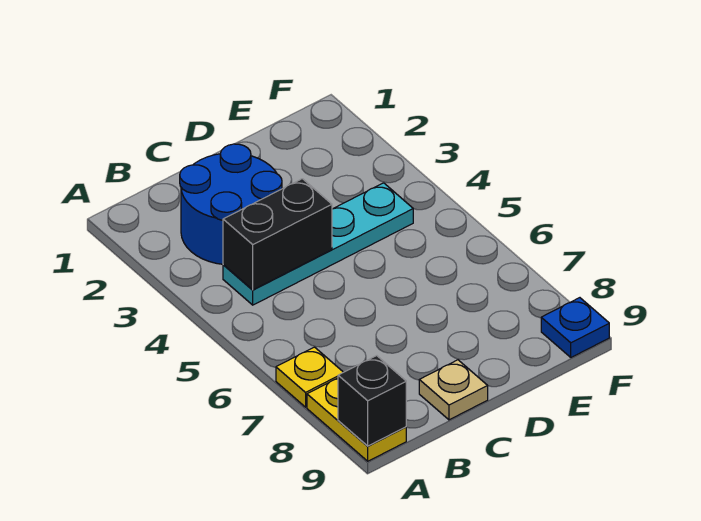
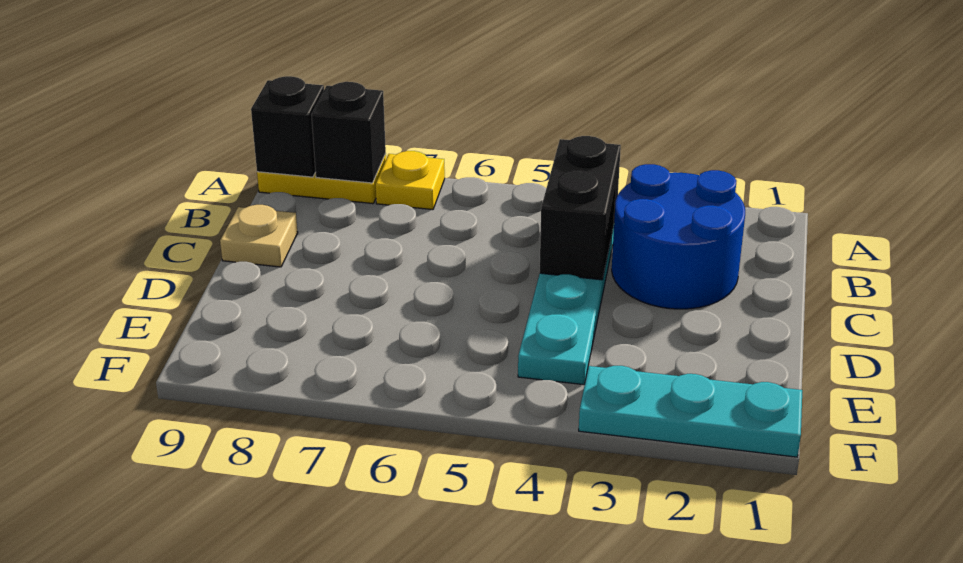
none -> black 1x1 brick [312,82,386,183]
none -> cyan 1x3 plate [579,366,802,457]
blue 1x1 plate [541,298,609,357] -> none

